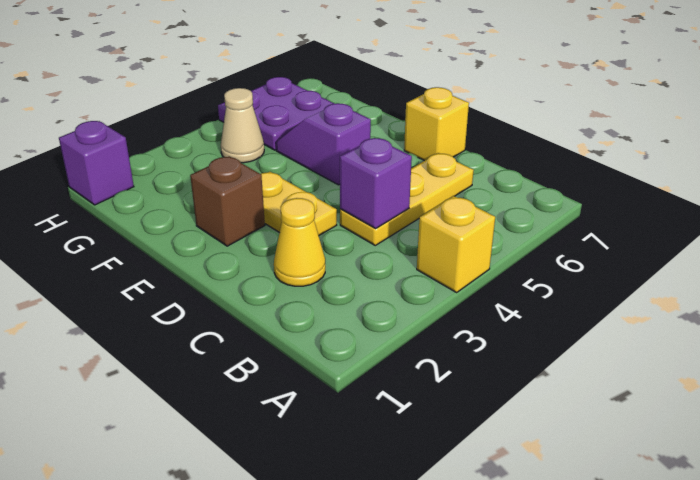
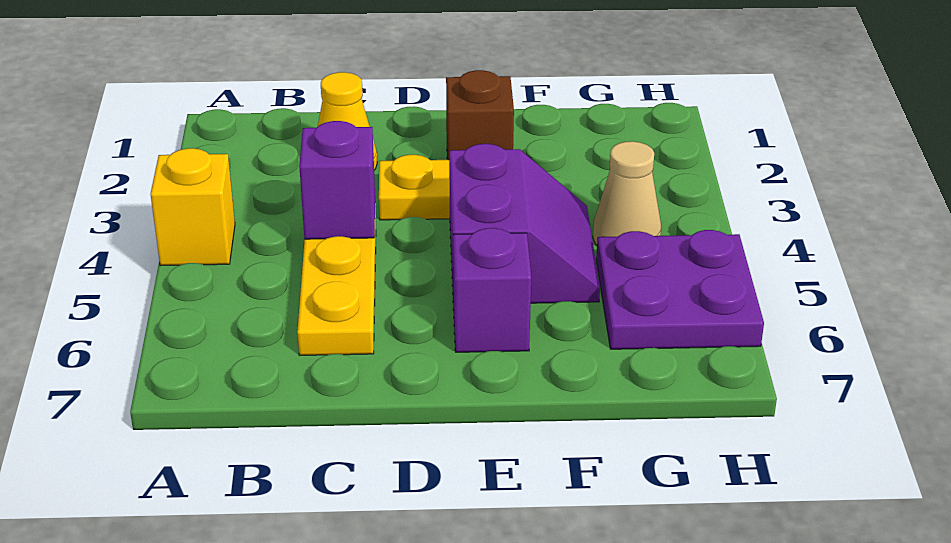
yellow 1x1 brick [404,87,469,161] -> none
purple 1x2 slope [276,103,371,185] -> purple 2x2 slope [449,144,600,303]
purple 1x1 brick [59,121,134,205] -> purple 1x1 brick moved to [453,228,531,352]

